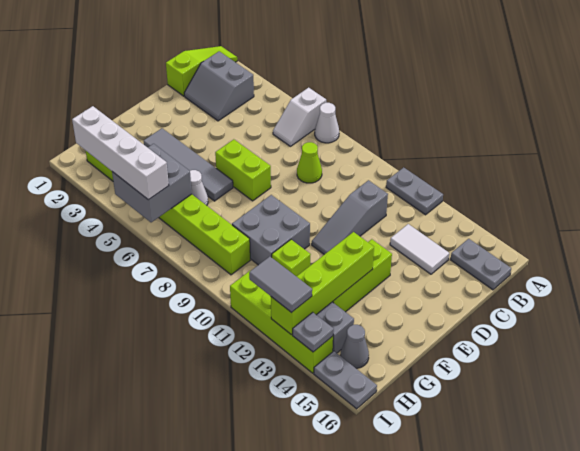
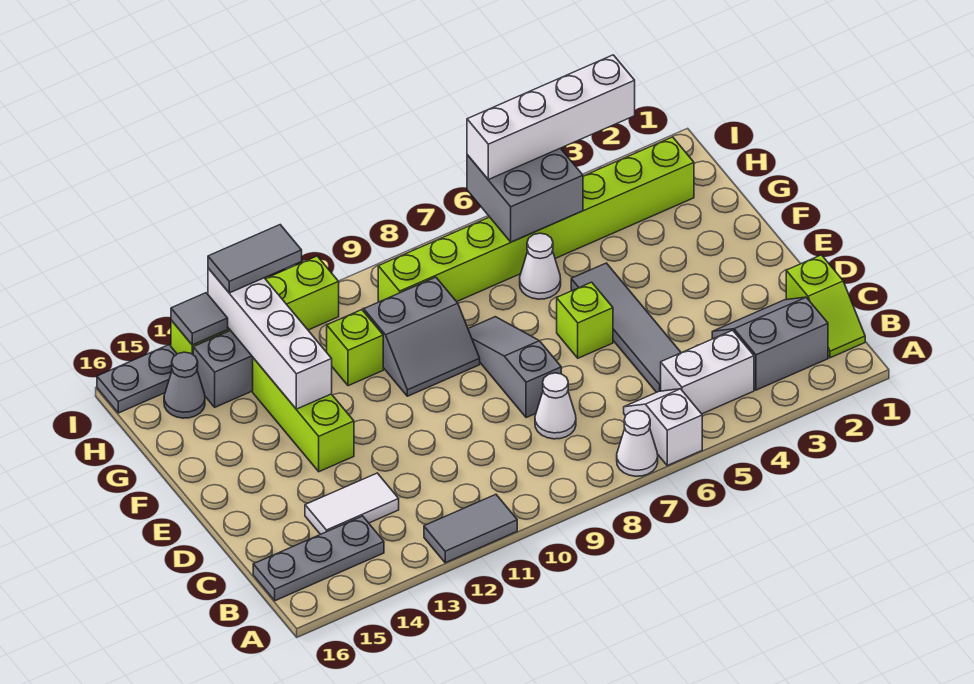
lime 1x3 slope [166,46,237,96] -> lime 1x2 slope [786,255,865,358]
grey 1x2 plate [386,167,443,215] -> grey 1x2 tile [424,495,517,563]
none -> white 1x2 brick [661,330,754,414]
grey 1x2 plate [451,239,511,290] -> grey 1x3 plate [253,516,384,601]
lime 1x1 cone [297,142,322,183] -> white 1x1 cone [535,373,576,439]
grey 1x3 slope [312,180,388,254] -> grey 1x3 slope moved to [468,317,561,418]
lime 1x2 brick [215,139,271,201] -> lime 1x1 brick [557,282,613,358]
grey 1x4 tile [143,128,233,201] -> grey 1x4 tile turned to [571,263,681,392]
grey 2x2 brick [232,195,310,265] -> grey 2x2 slope [364,277,480,396]
lime 1x4 brick [271,232,374,335] -> white 1x4 brick [208,268,332,409]
grey 1x1 plate [293,312,334,352] -> grey 1x1 tile [171,293,228,345]

